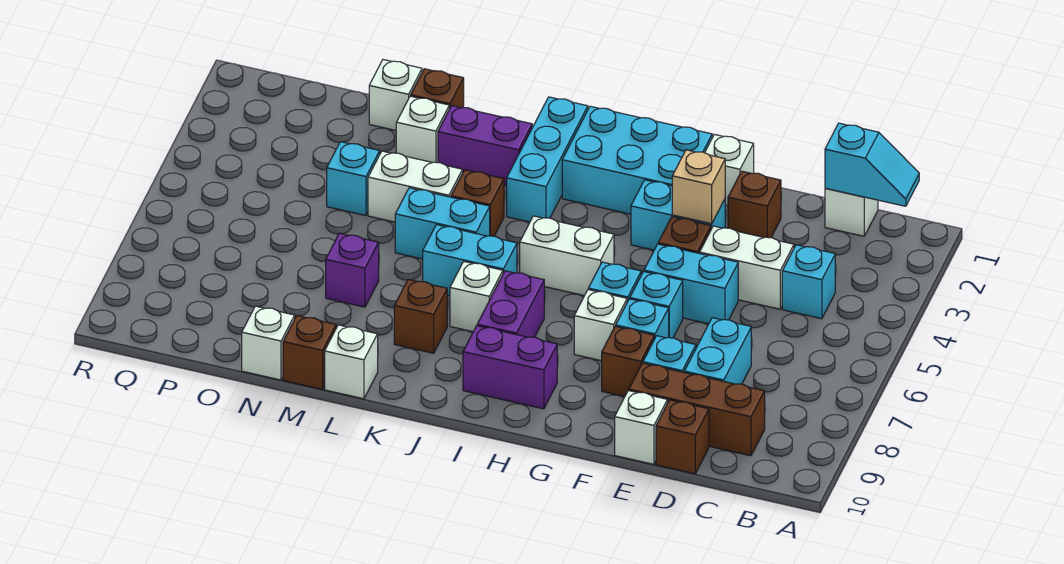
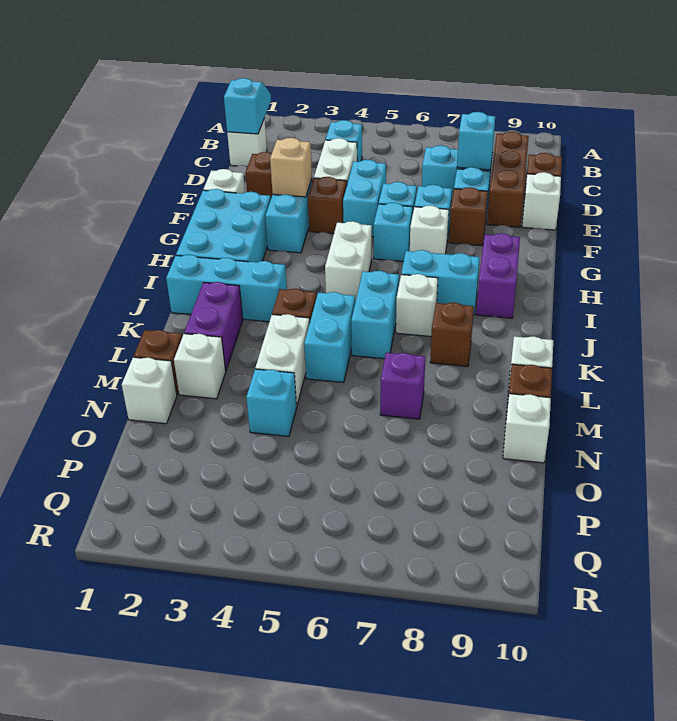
none -> cyan 1x1 brick [457,112,495,170]
purple 1x2 brick [477,271,544,337] -> cyan 1x2 brick [401,250,480,315]

